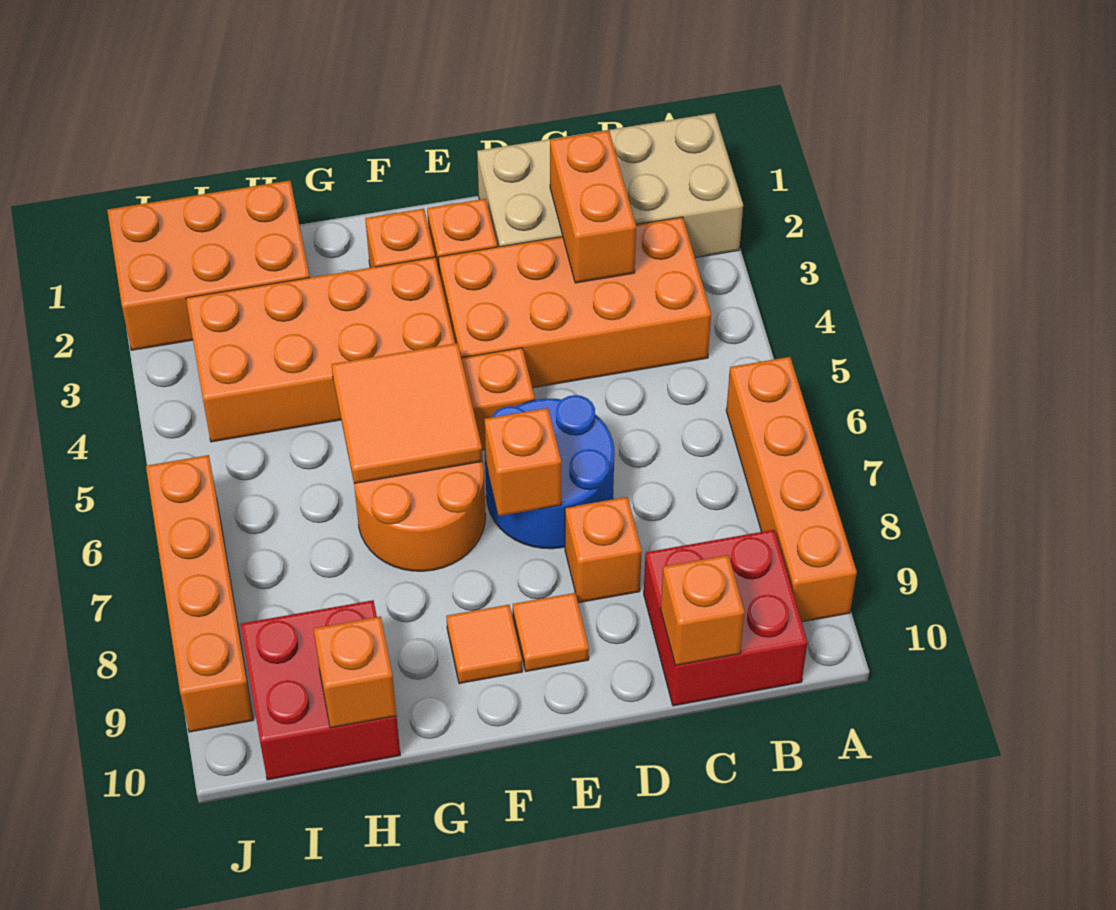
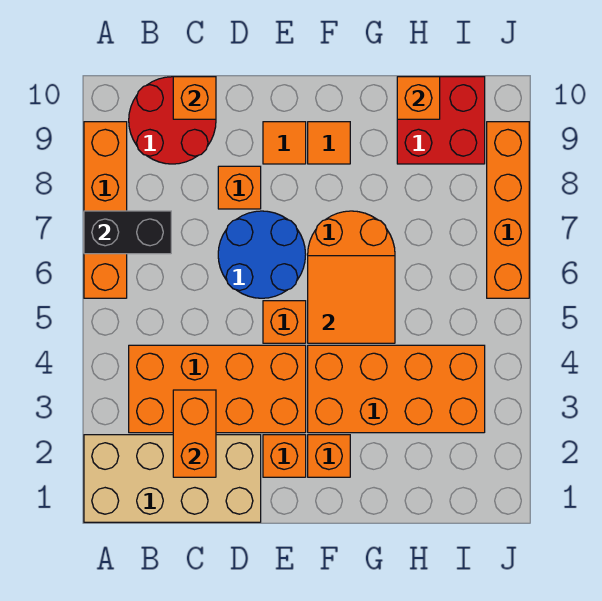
none -> black 1x2 brick [84,211,171,254]
red 2x2 brick [644,530,808,706] -> red 2x2 round brick [129,77,216,164]
orange 1x1 brick [485,408,561,516] -> none
orange 2x3 brick [107,180,310,350] -> none

